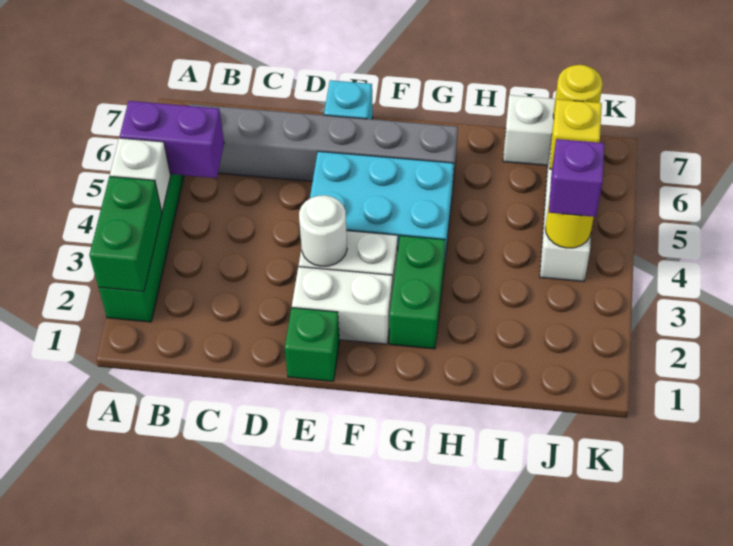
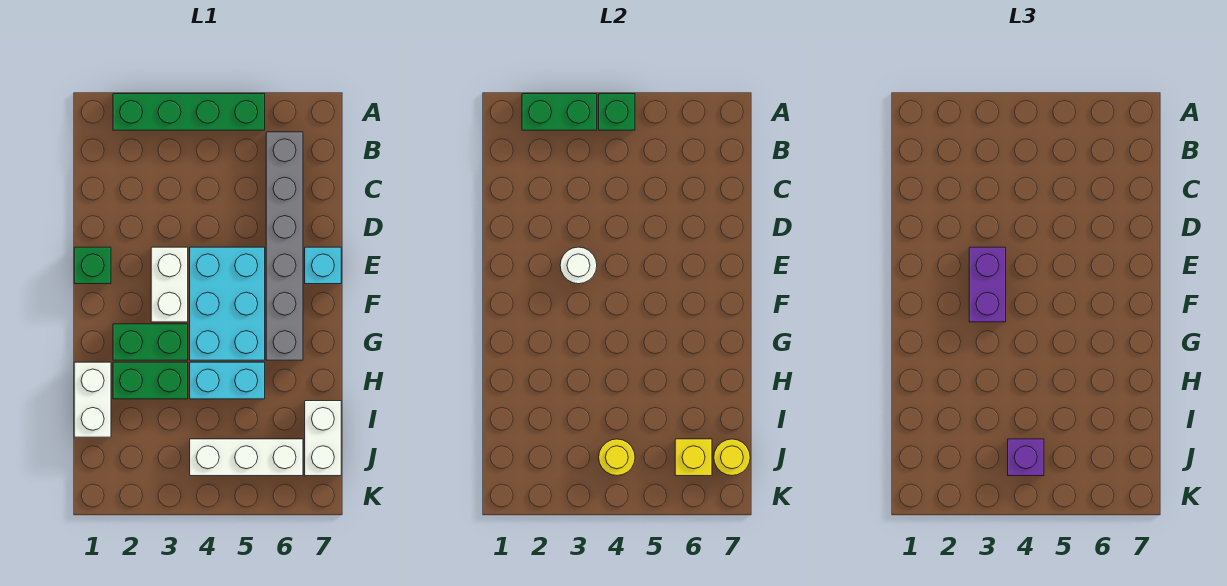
white 1x1 brick [110,138,171,212] -> green 1x1 brick [599,94,635,130]
purple 1x2 brick [120,101,224,178] -> purple 1x2 brick moved to [969,247,1006,322]
white 1x2 brick [292,267,392,344] -> white 1x2 brick moved to [74,362,111,437]
none -> green 1x2 brick [113,362,188,399]
none -> cyan 1x2 brick [190,362,265,399]

